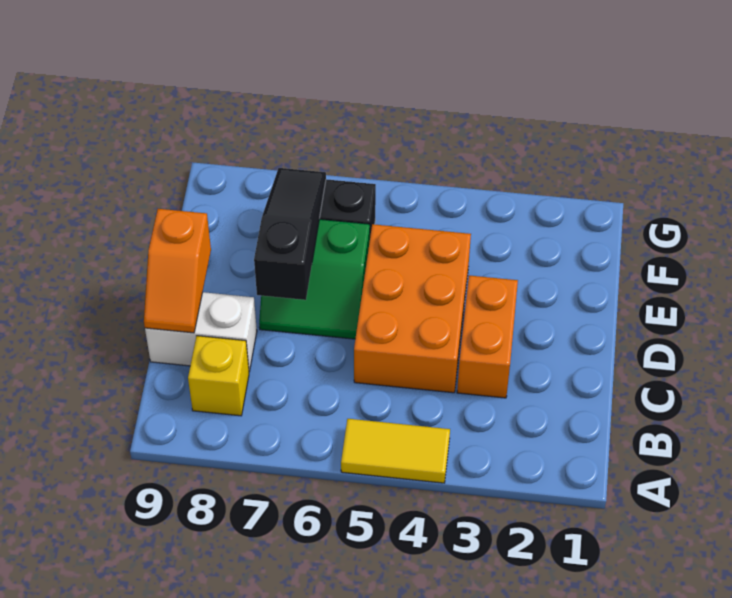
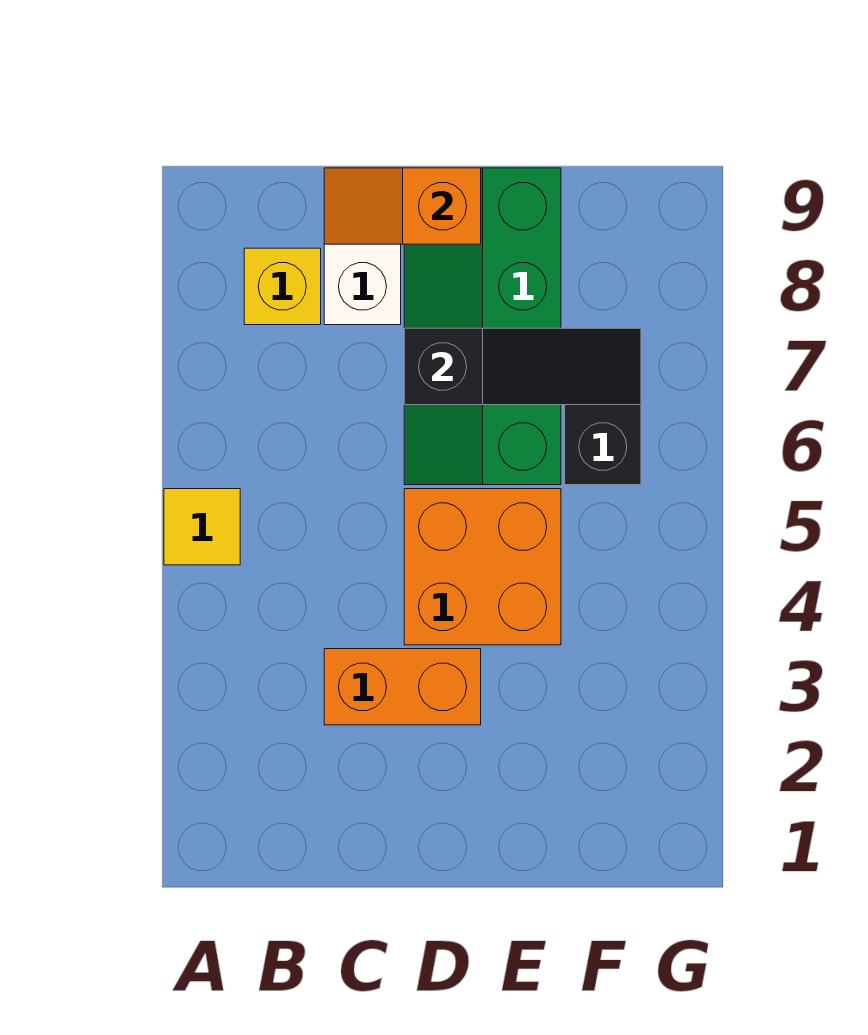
yellow 1x2 tile [341,419,450,483] -> yellow 1x1 tile [164,489,240,565]
orange 2x3 brick [354,224,471,393] -> orange 2x2 brick [404,489,561,645]
green 2x2 slope [259,219,370,339] -> green 2x4 slope [404,168,561,485]

